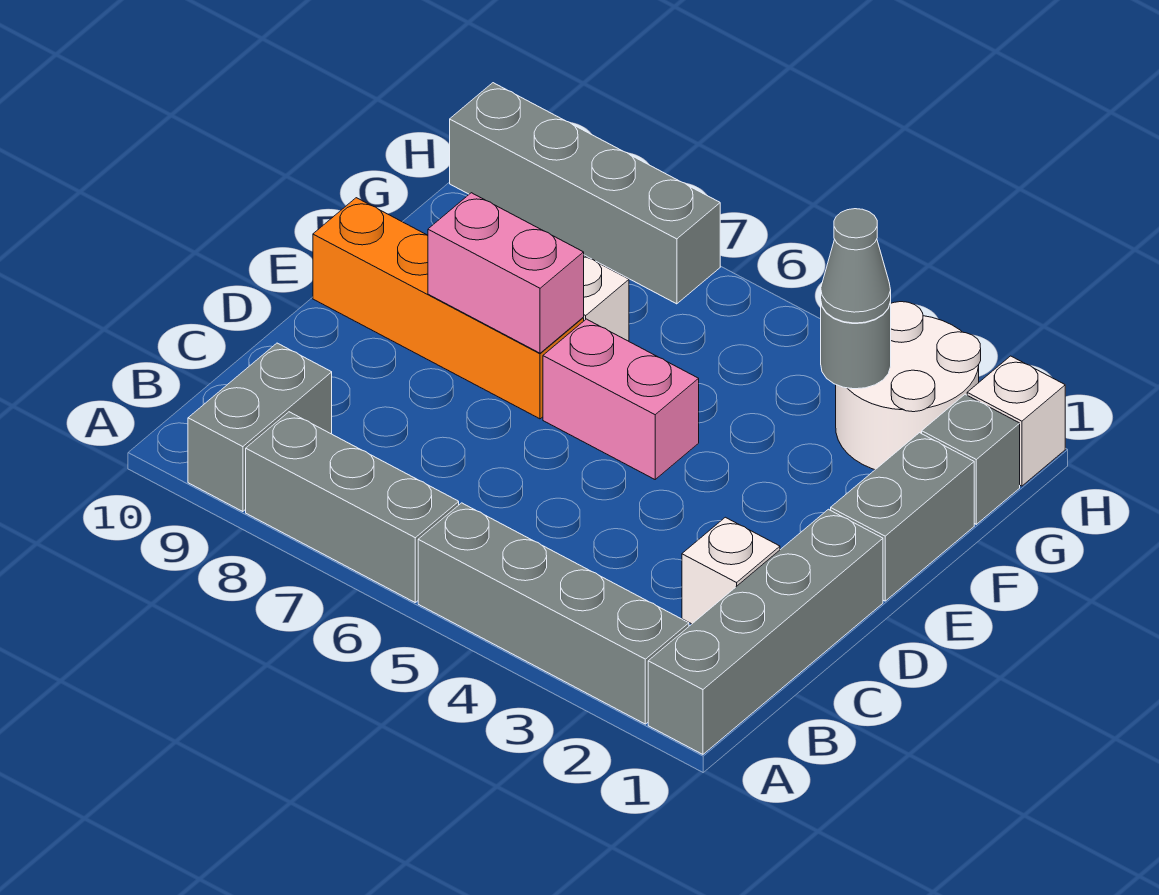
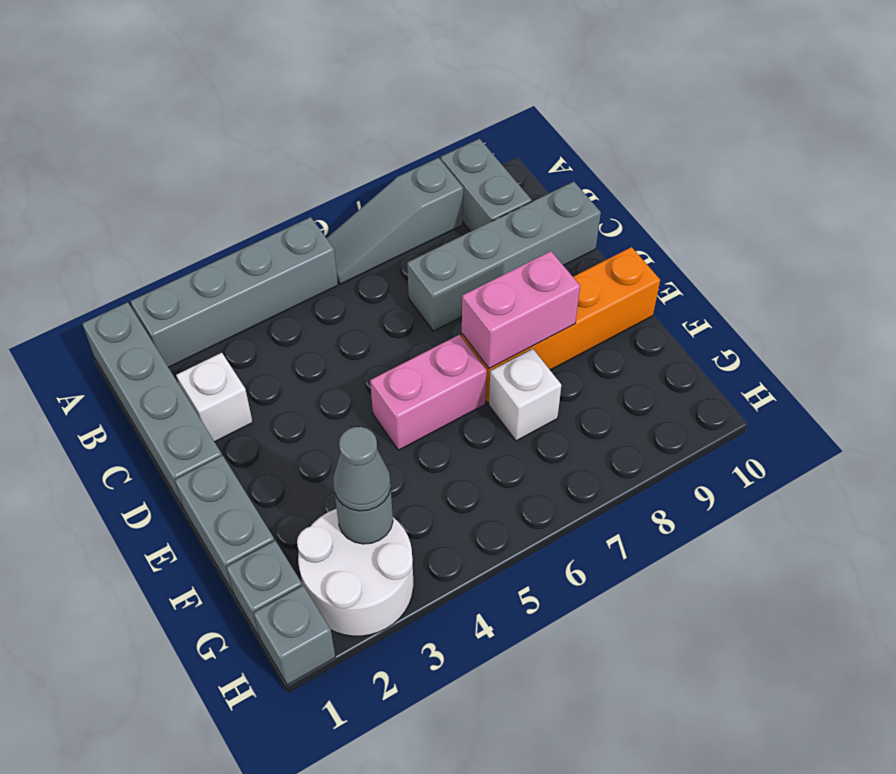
grey 1x3 brick [246,412,459,602] -> grey 1x3 slope [327,158,463,284]
white 1x1 brick [967,356,1065,486] -> grey 1x1 brick [254,586,335,685]
grey 1x4 brick [450,83,720,304] -> grey 1x4 brick moved to [407,182,601,331]

